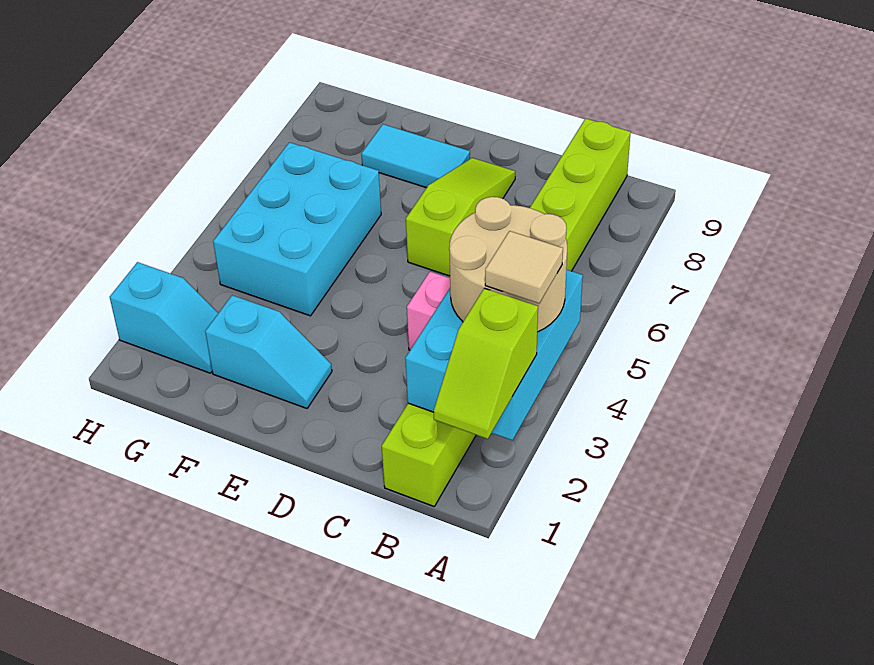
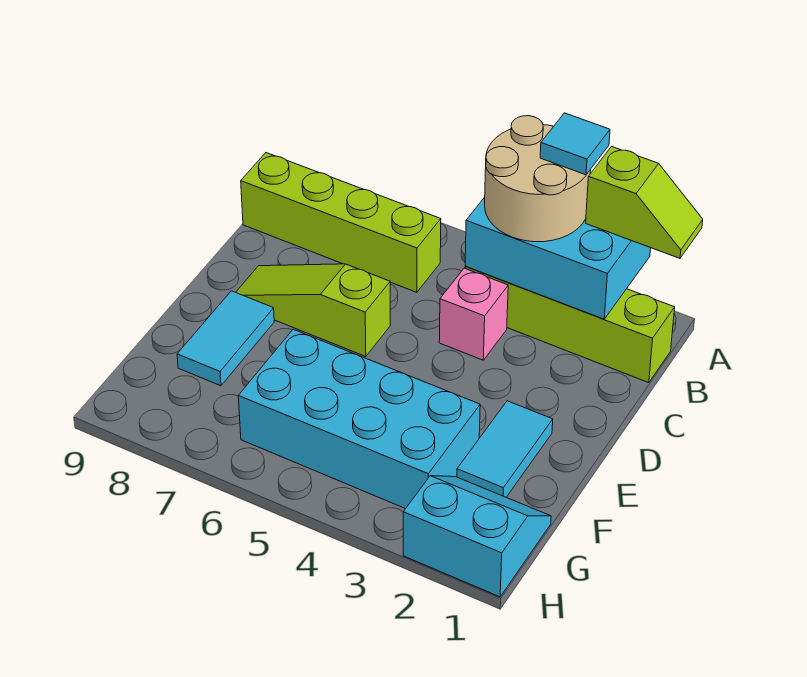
tan 1x1 tile [485,231,563,303] -> cyan 1x1 tile [540,113,610,175]
cyan 1x2 slope [205,295,332,408] -> cyan 1x2 tile [457,401,553,497]
cyan 2x3 brick [213,142,381,316] -> cyan 2x4 brick [238,329,480,509]
cyan 1x2 slope [110,262,218,373] -> cyan 2x2 slope [403,476,551,597]

